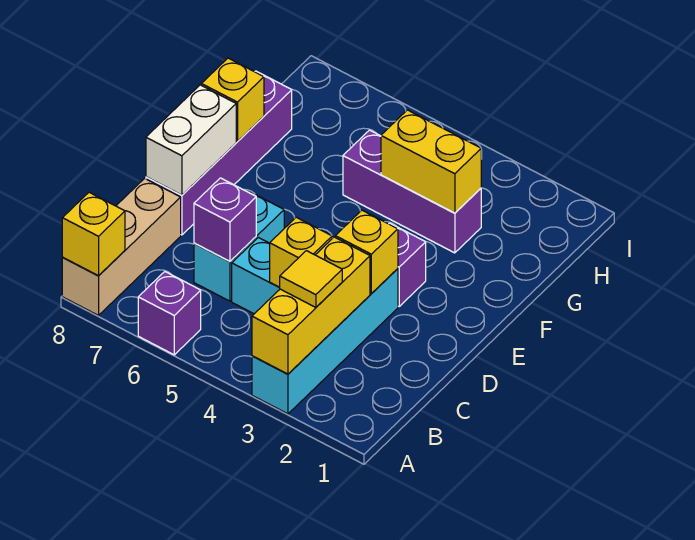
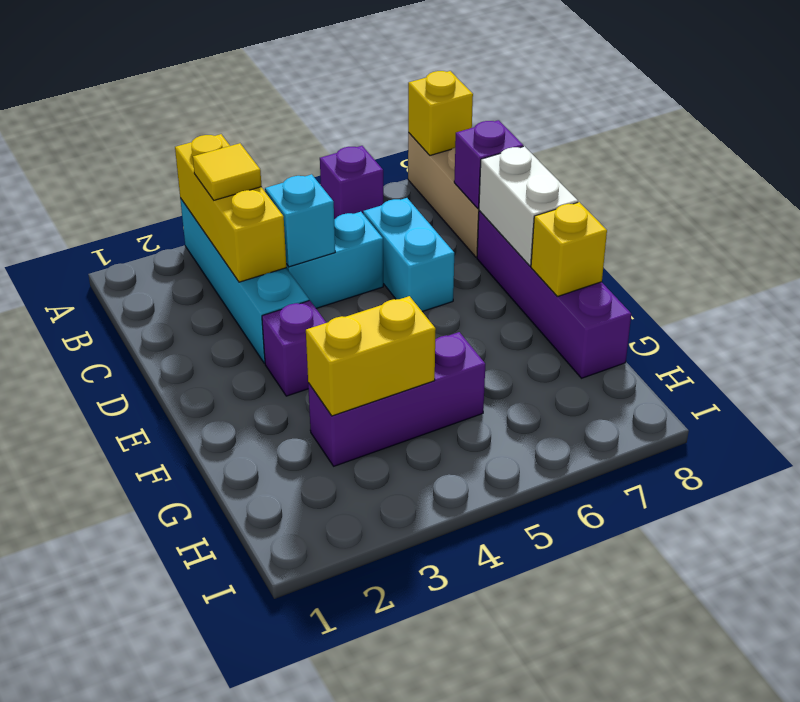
yellow 1x1 brick [270,217,332,287] -> cyan 1x1 brick [265,174,335,267]
purple 1x1 brick [194,178,256,261] -> purple 1x1 brick moved to [454,120,523,208]
yellow 1x1 brick [335,210,398,294] -> none

